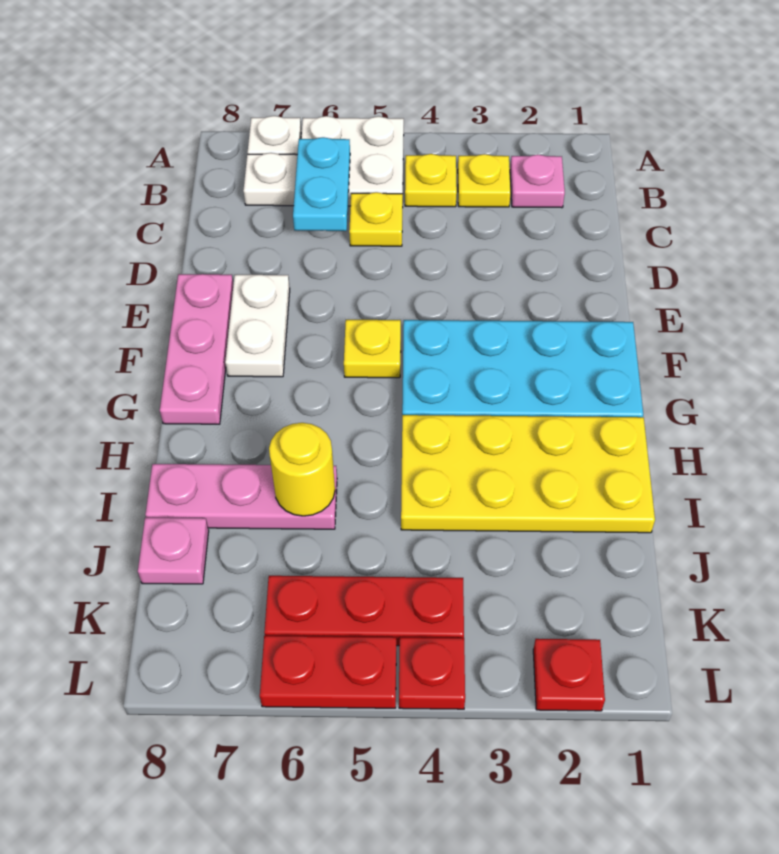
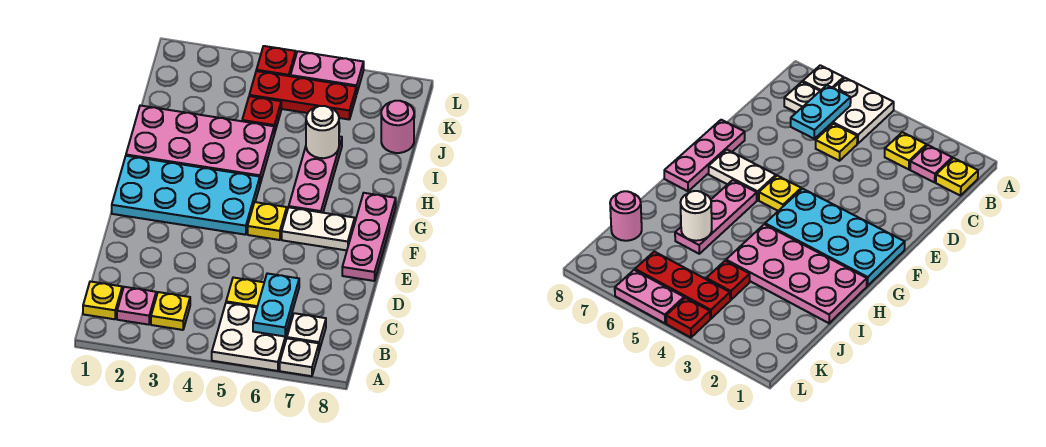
yellow 1x1 plate [405,154,457,207] -> yellow 1x1 plate moved to [83,282,122,319]
white 1x2 plate [225,275,290,377] -> white 1x2 plate turned to [282,207,355,250]
yellow 2x4 plate [401,415,655,533] -> pink 2x4 plate [126,106,274,183]
pink 1x3 plate [145,464,337,529] -> pink 1x3 plate turned to [289,136,342,213]
yellow 1x1 round brick [269,423,335,516] -> white 1x1 round brick [306,106,339,158]
pink 1x1 plate [138,518,209,584] -> pink 1x1 round brick [381,101,414,153]
red 1x1 plate [533,639,605,711] -> red 1x1 plate moved to [242,96,281,134]
red 1x2 plate [260,636,396,708] -> pink 1x2 plate [290,51,364,94]

